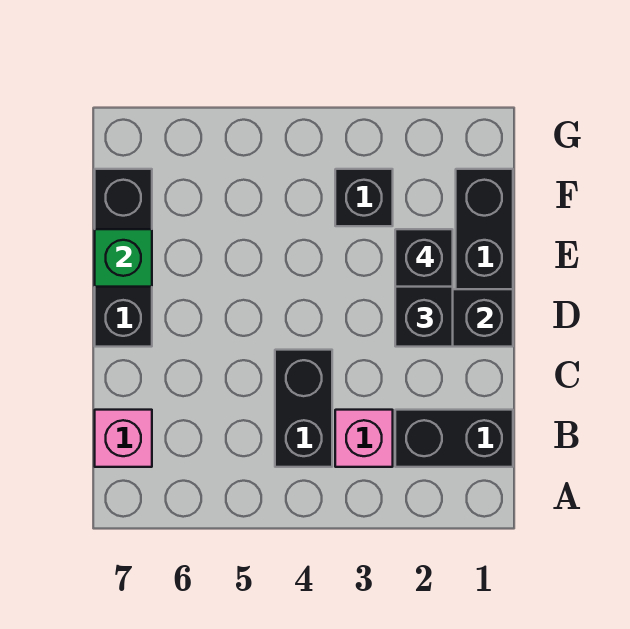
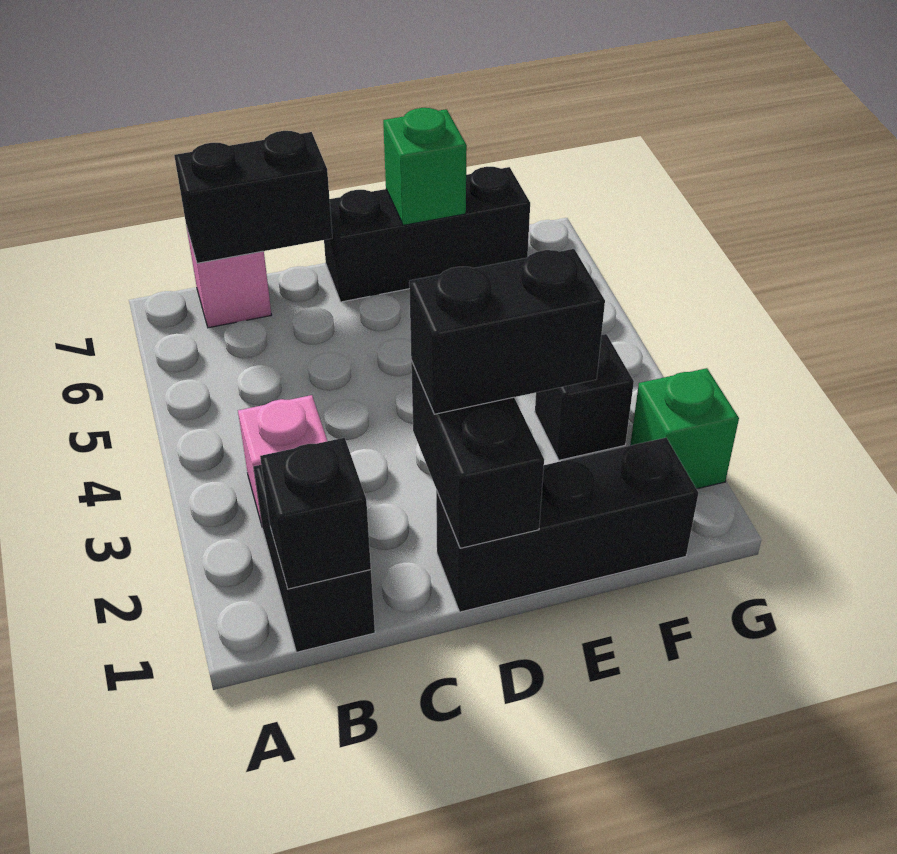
black 1x2 brick [275,350,332,467] -> black 1x2 brick moved to [174,131,332,263]
black 1x1 brick [395,229,453,287] -> black 1x1 brick moved to [260,438,371,589]
none -> green 1x1 brick [630,368,739,489]

